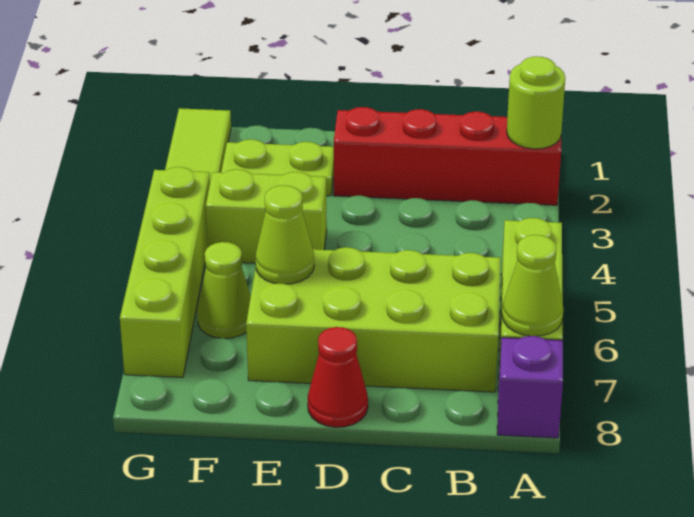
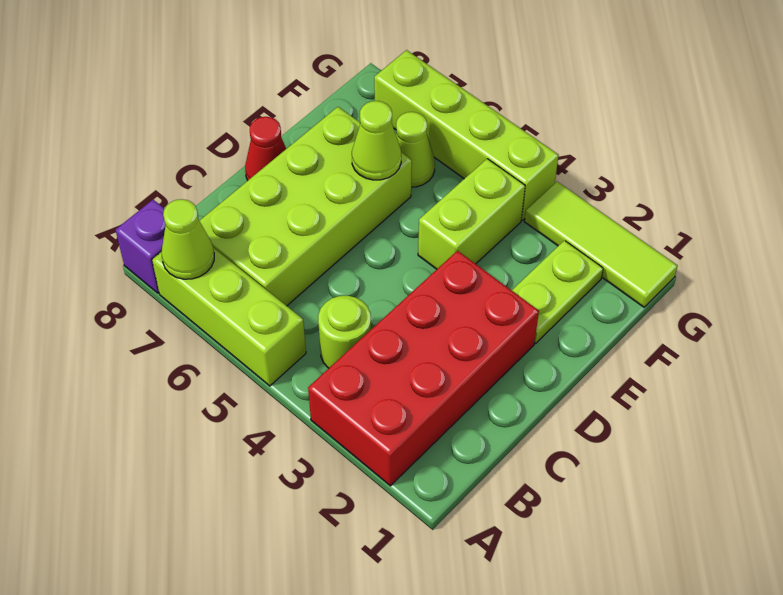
red 1x4 brick [334,107,561,205] -> red 2x4 brick [308,251,539,486]
lime 1x1 round brick [507,56,565,149] -> lime 1x1 round brick moved to [318,296,371,368]

